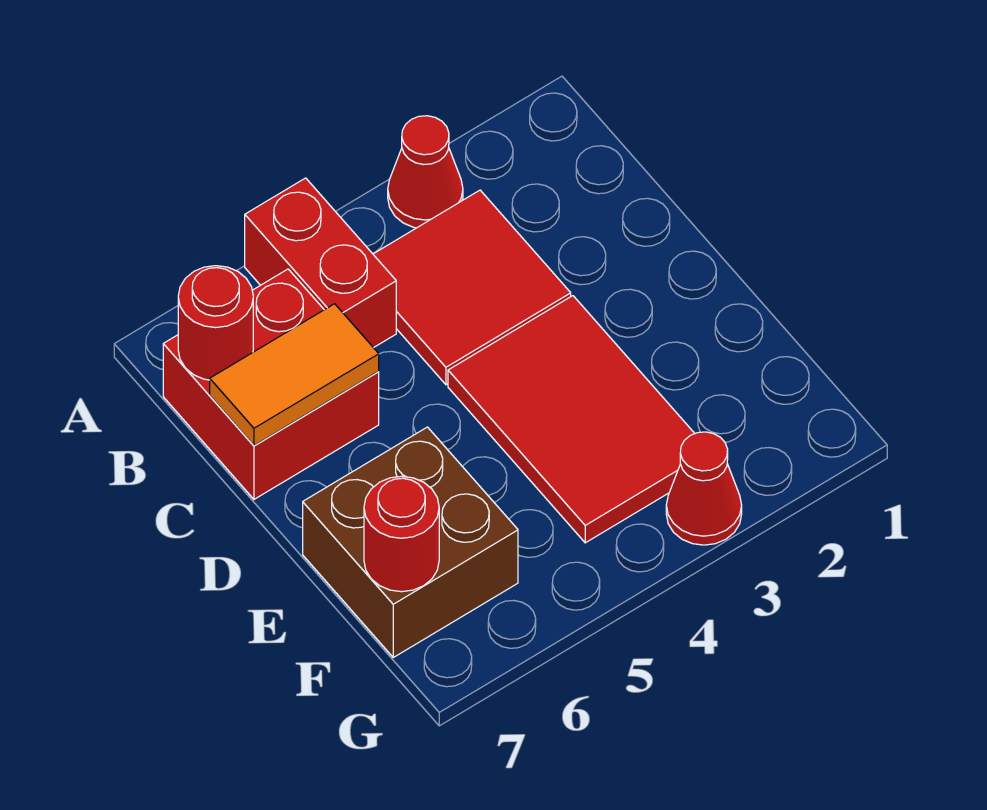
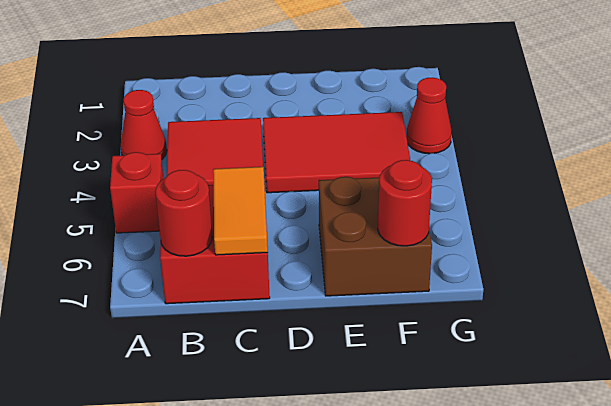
red 1x2 brick [245,178,396,348] -> red 1x1 brick [110,152,163,233]

